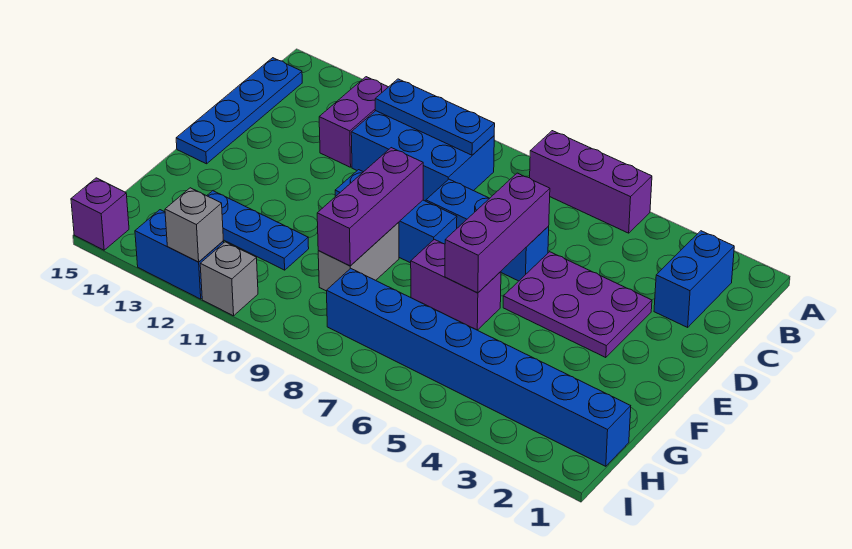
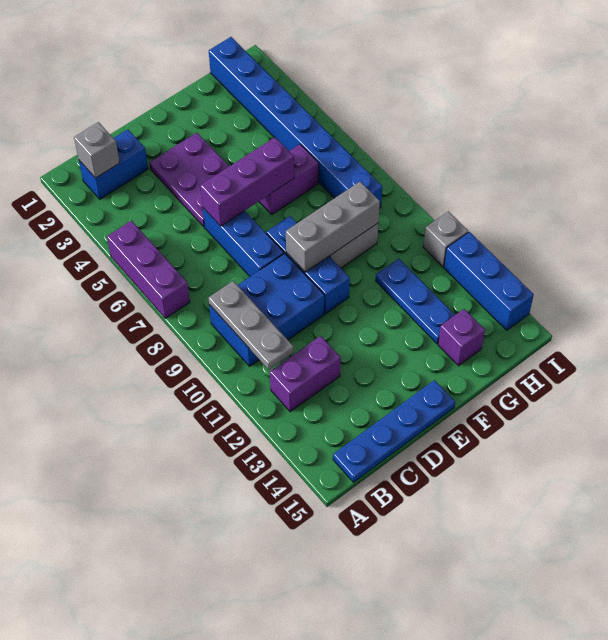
blue 2x3 brick [351,111,494,201] -> blue 2x3 brick turned to [209,254,325,366]
blue 1x3 plate [375,79,495,155] -> grey 1x3 plate [208,281,294,370]
purple 1x3 brick [317,148,423,266] -> grey 1x3 brick [286,182,380,272]
purple 1x2 brick [411,239,501,330] -> purple 1x2 brick turned to [259,144,319,214]
blue 1x2 brick [135,210,224,299] -> blue 1x3 brick [444,232,534,330]
grey 1x1 brick [165,188,224,262] -> grey 1x1 brick moved to [74,122,120,178]
purple 1x1 brick [71,178,129,250] -> purple 1x1 brick moved to [438,309,485,366]

